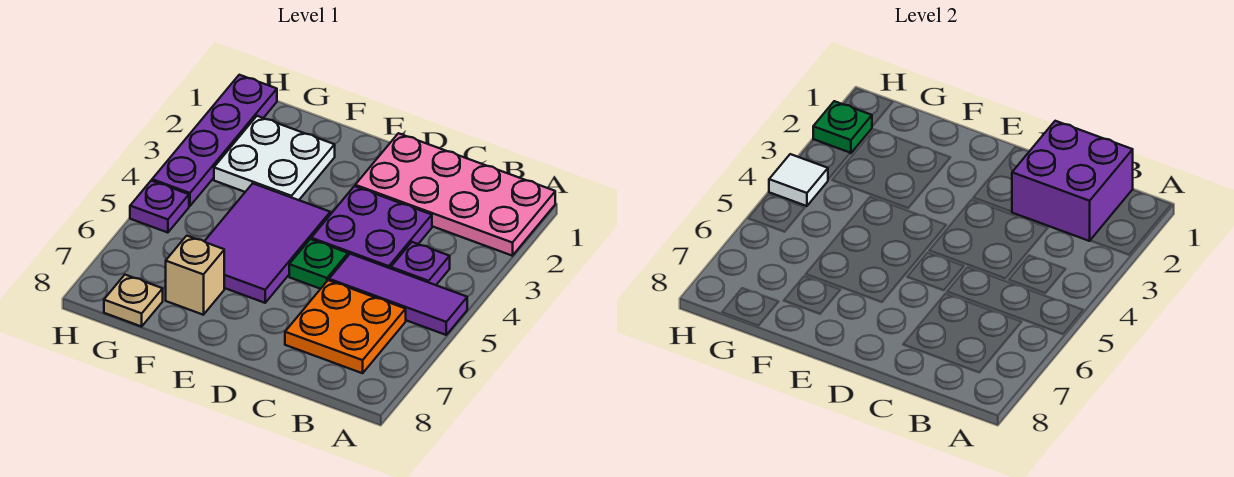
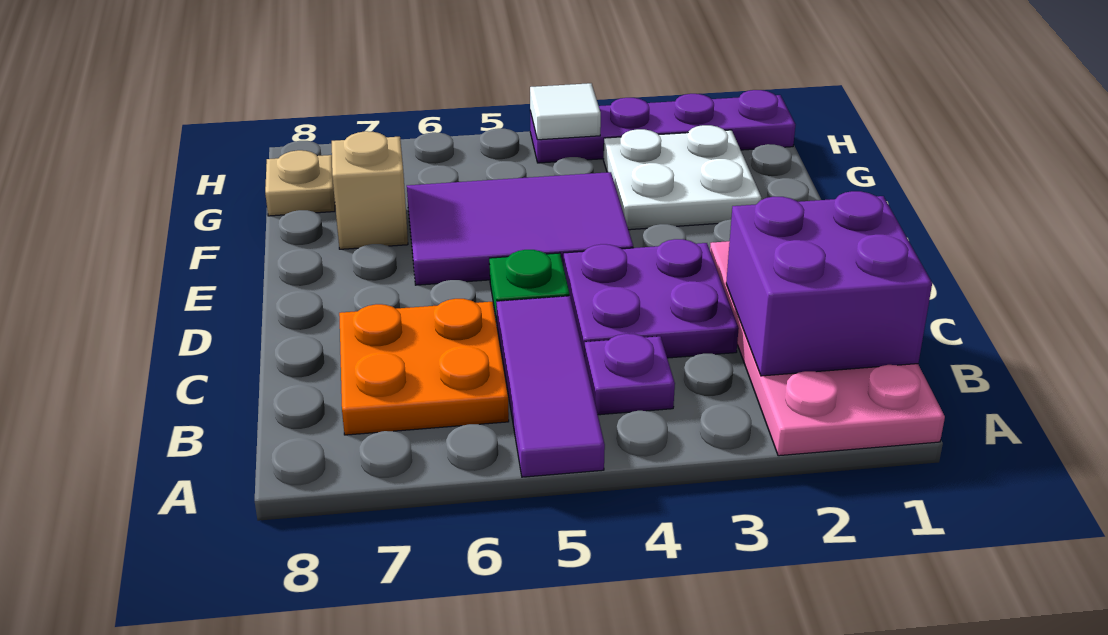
green 1x1 plate [813,101,872,153] -> none
purple 1x1 plate [130,181,189,233] -> none

